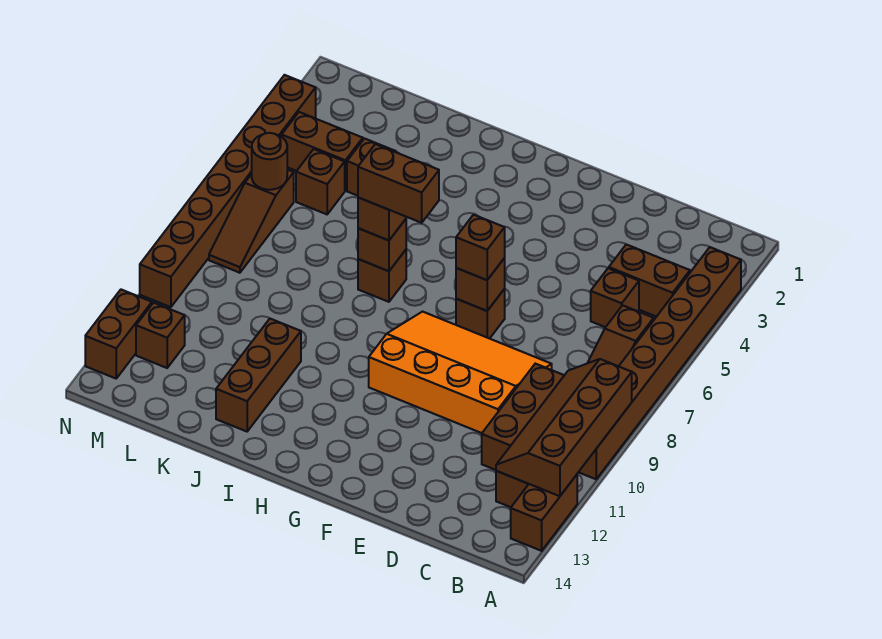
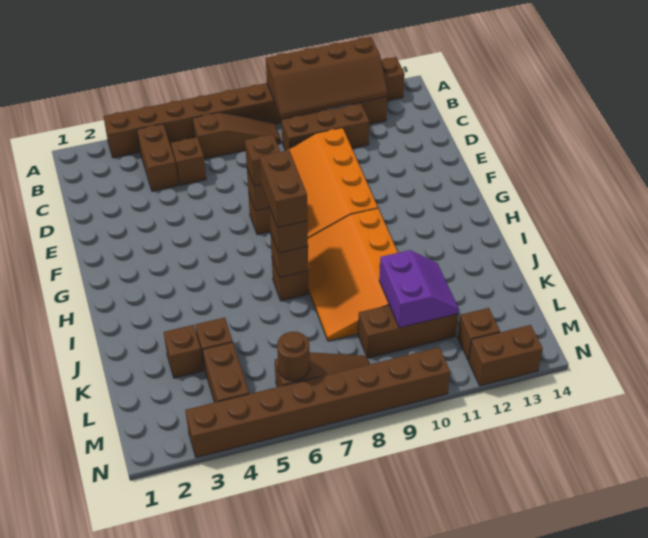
none -> orange 3x4 slope [308,208,398,341]
brown 1x3 brick [216,319,301,432] -> brown 1x3 brick moved to [358,305,458,358]
none -> purple 2x2 slope [379,250,459,328]
brown 1x1 brick [296,149,345,214] -> brown 1x1 brick moved to [164,325,203,378]

